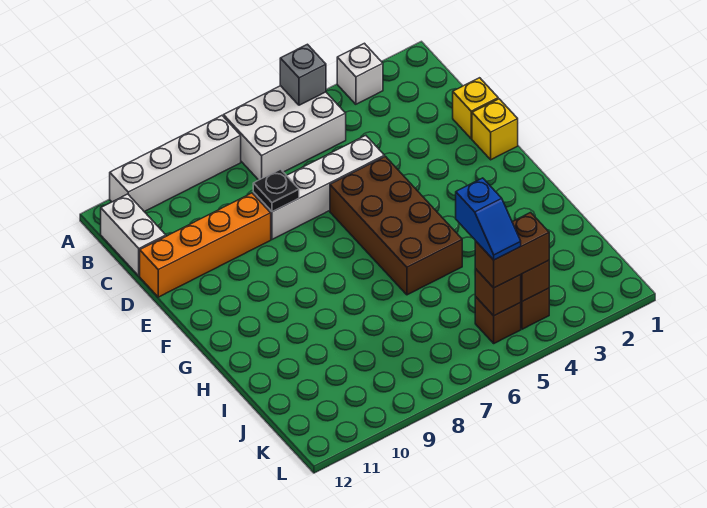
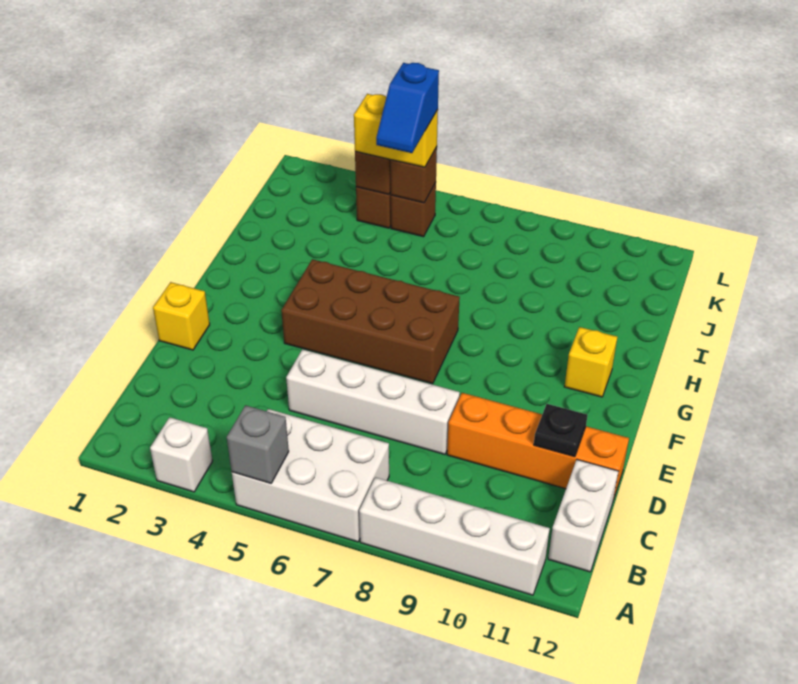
yellow 1x1 brick [453,78,498,139] -> yellow 1x1 brick moved to [564,327,617,397]
black 1x1 plate [253,169,299,212] -> black 1x1 plate moved to [534,404,587,457]
brown 2x4 brick [330,156,462,295] -> brown 2x4 brick turned to [281,259,460,384]
blue 1x2 slope [456,178,521,260] -> blue 1x2 slope turned to [376,63,439,153]
brown 1x2 brick [475,213,549,288] -> yellow 1x2 brick [354,94,438,167]

